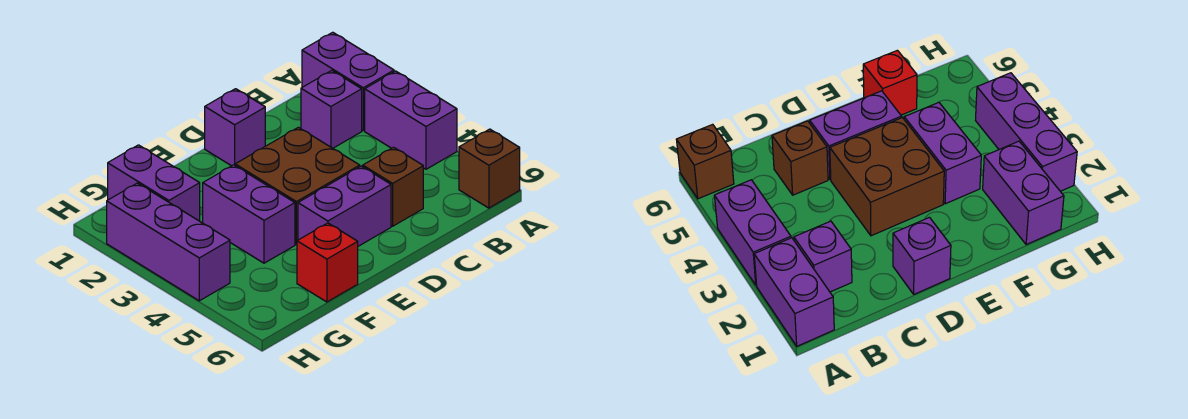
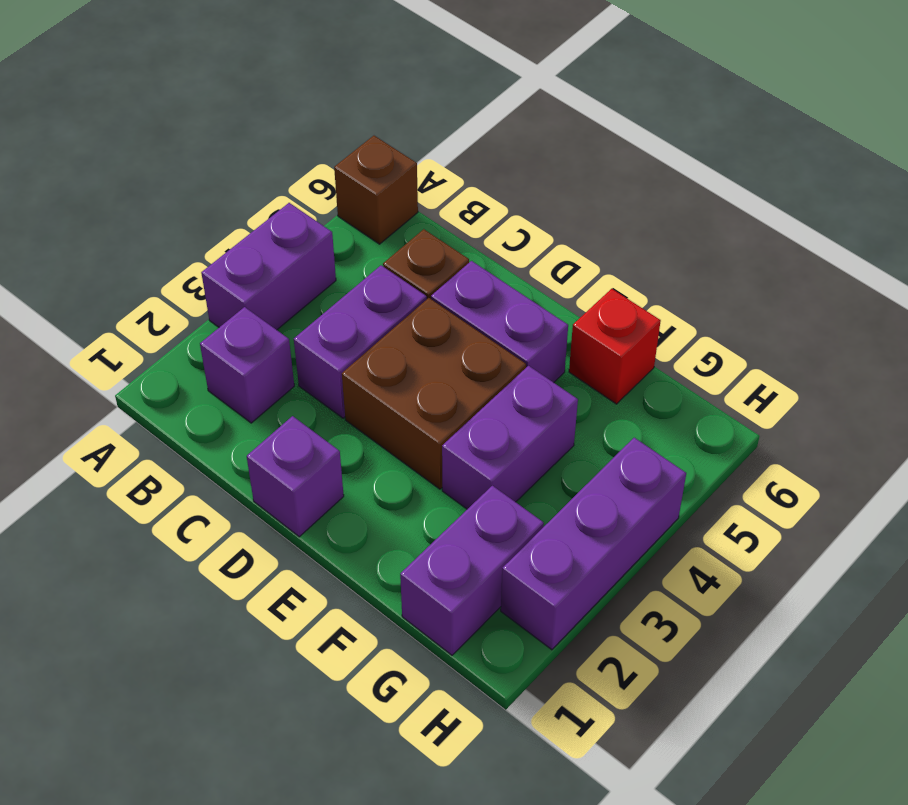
purple 1x2 brick [302,32,394,130] -> purple 1x2 brick moved to [294,265,427,418]

